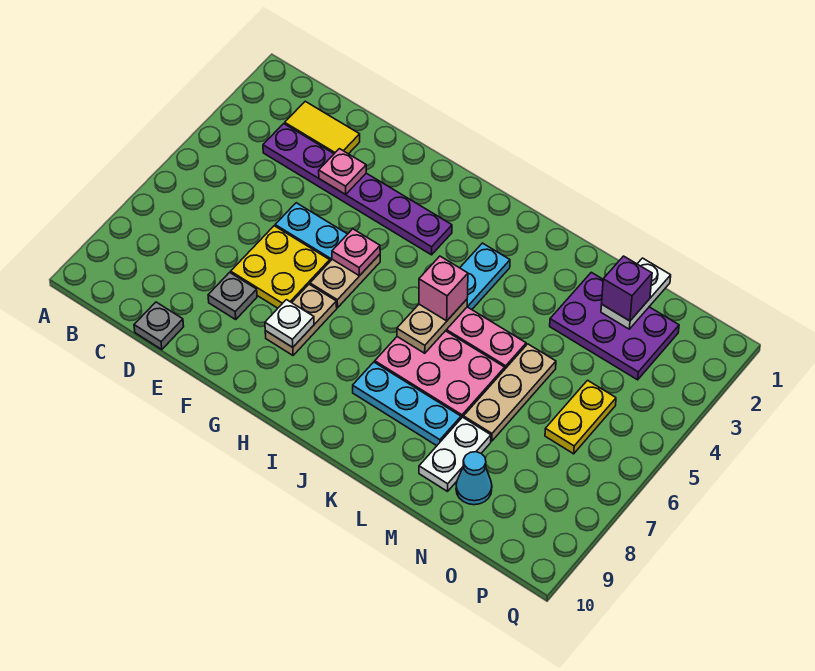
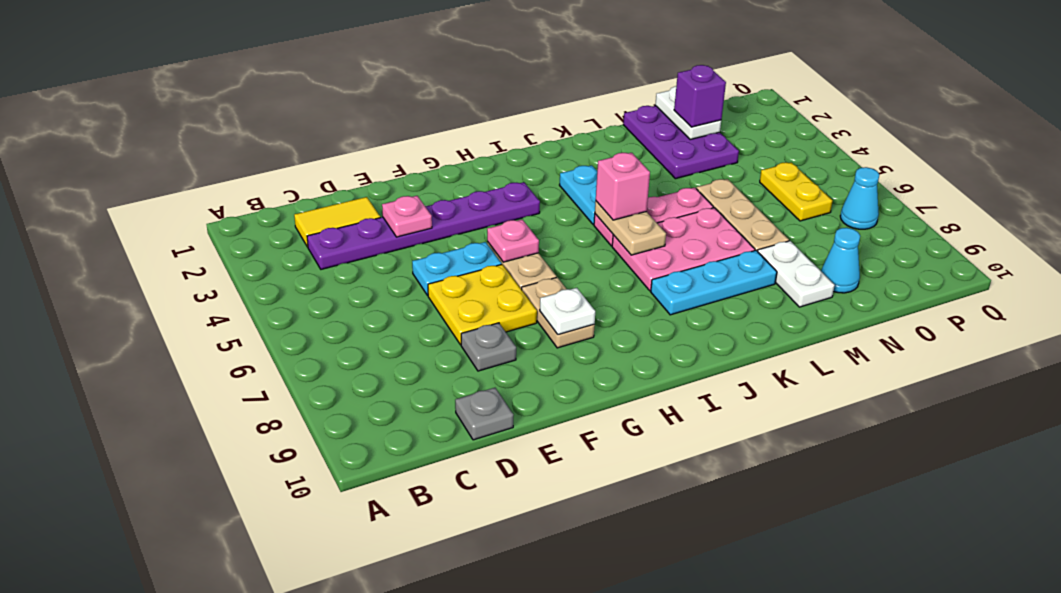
purple 2x3 plate [550,272,679,380] -> purple 2x3 plate turned to [623,106,739,179]
none -> cyan 1x1 cone [840,167,879,229]

